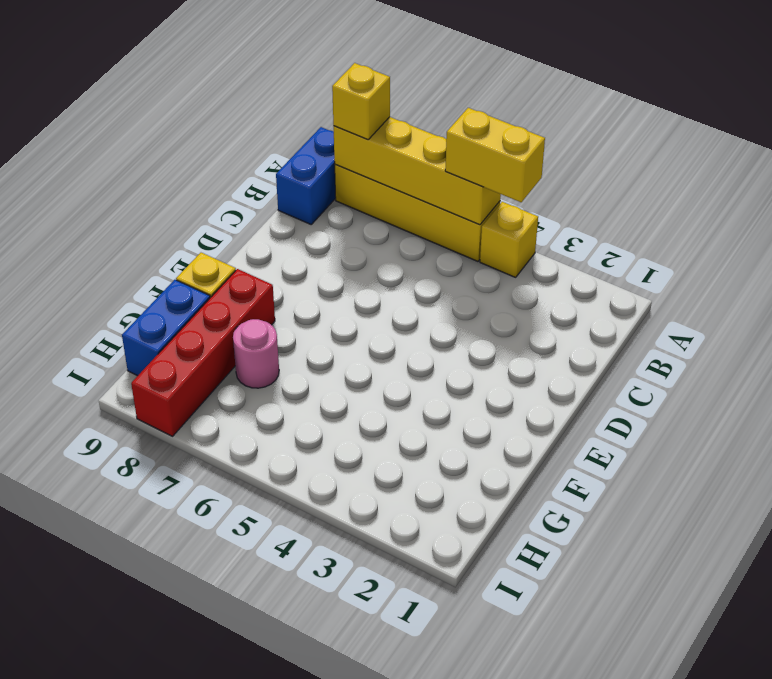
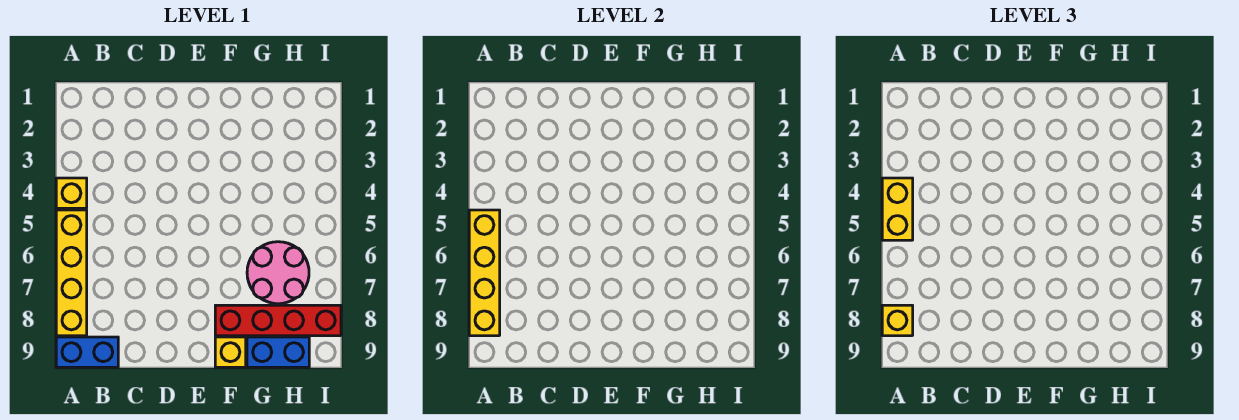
pink 1x1 round brick [233,319,279,388] -> pink 2x2 round brick [247,242,309,304]

